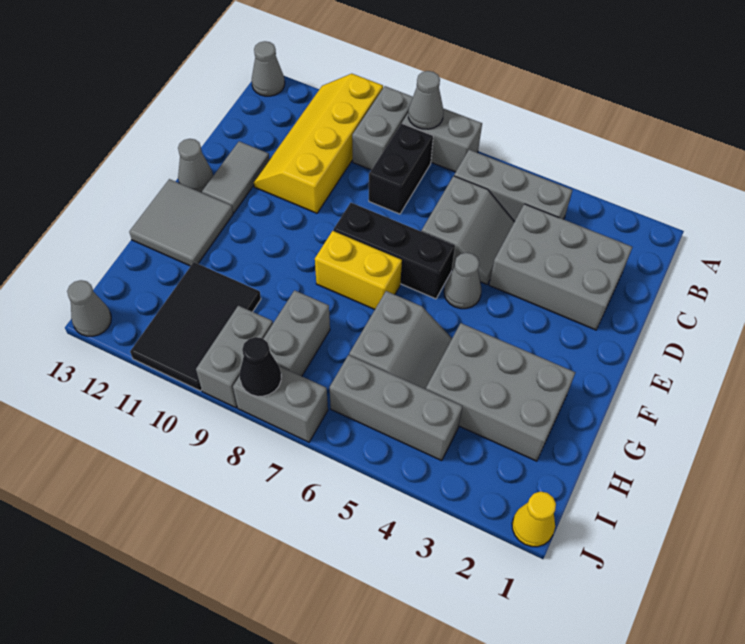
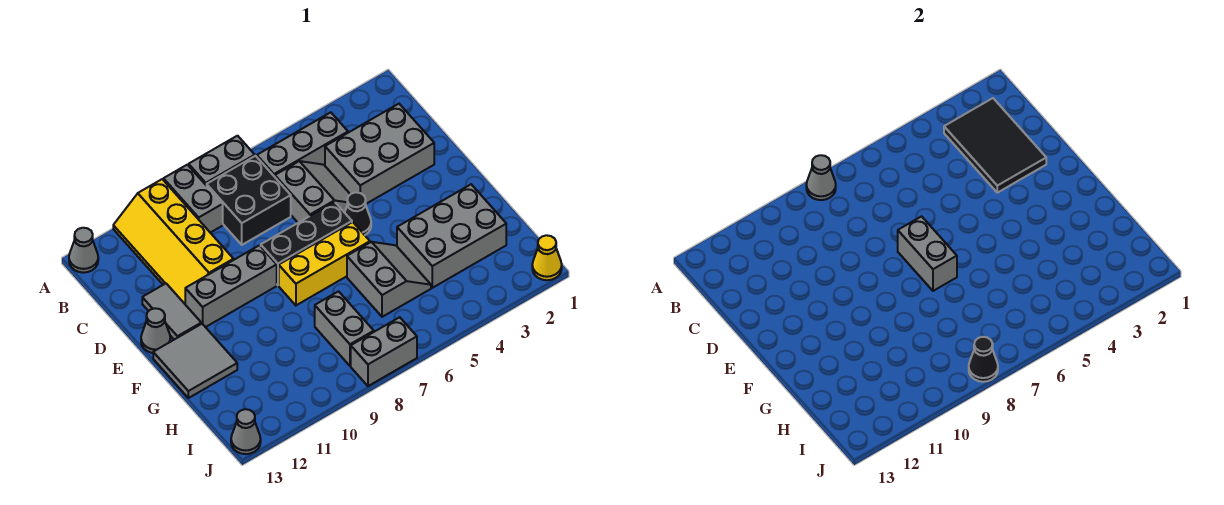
black 1x2 brick [369,123,433,214] -> black 2x2 brick [207,156,291,245]
grey 1x1 cone [444,253,481,309] -> black 1x1 cone [345,192,371,235]
yellow 1x2 brick [315,231,402,309] -> yellow 1x3 brick [279,222,370,305]
black 2x3 tile [130,262,261,391] -> black 2x3 tile moved to [944,98,1046,193]
grey 1x3 brick [330,355,463,461] -> grey 1x3 brick moved to [185,245,277,327]
grey 1x2 brick [196,306,273,408] -> grey 1x2 brick moved to [898,216,957,291]

